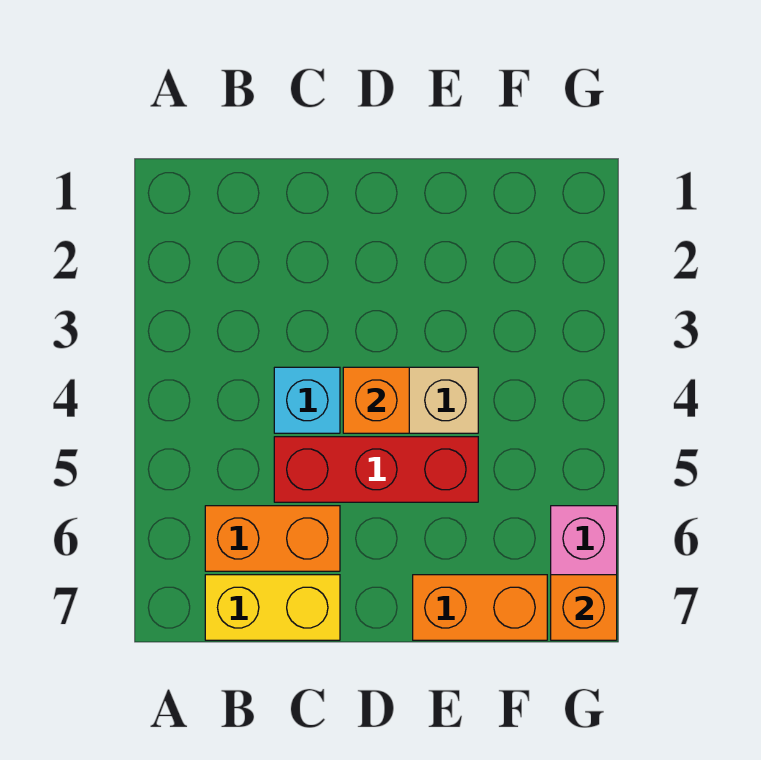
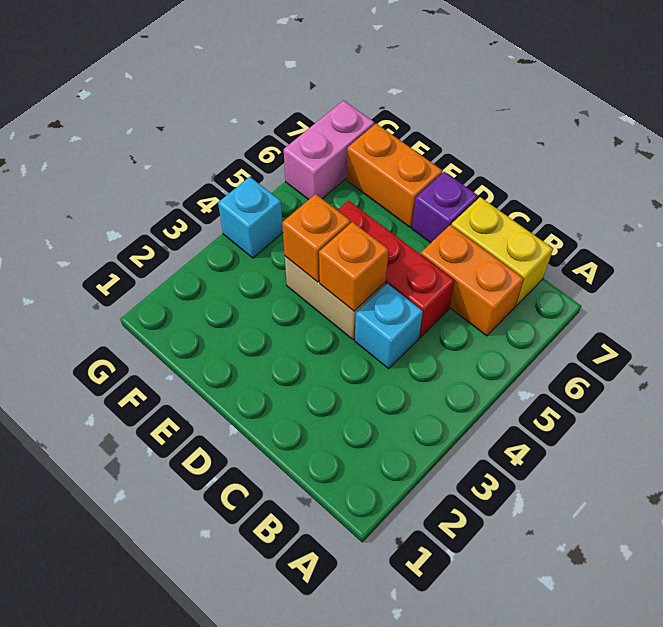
none -> purple 1x1 brick [412,172,478,243]
none -> cyan 1x1 brick [218,177,283,258]
orange 1x1 brick [551,575,617,640] -> orange 1x1 brick moved to [282,194,351,282]

